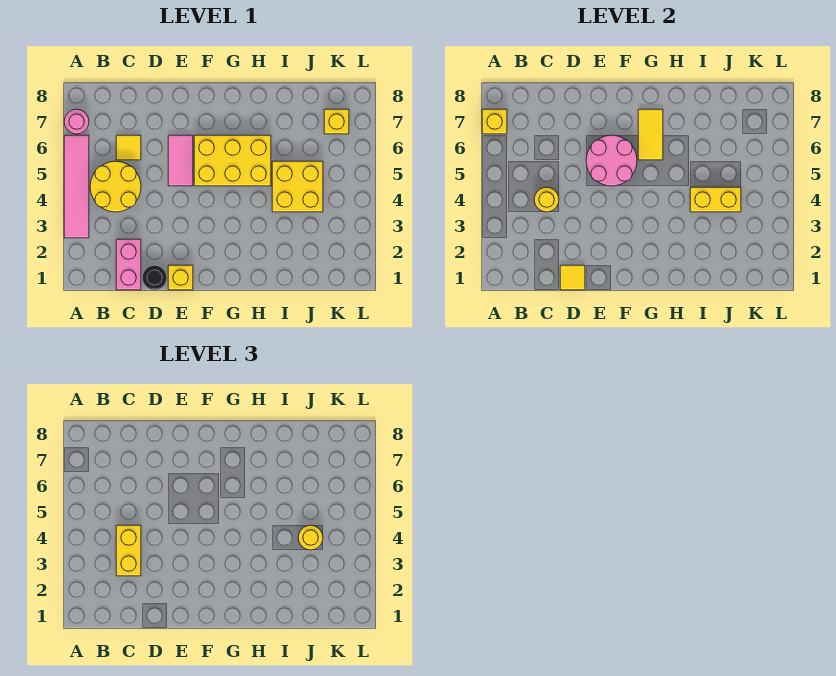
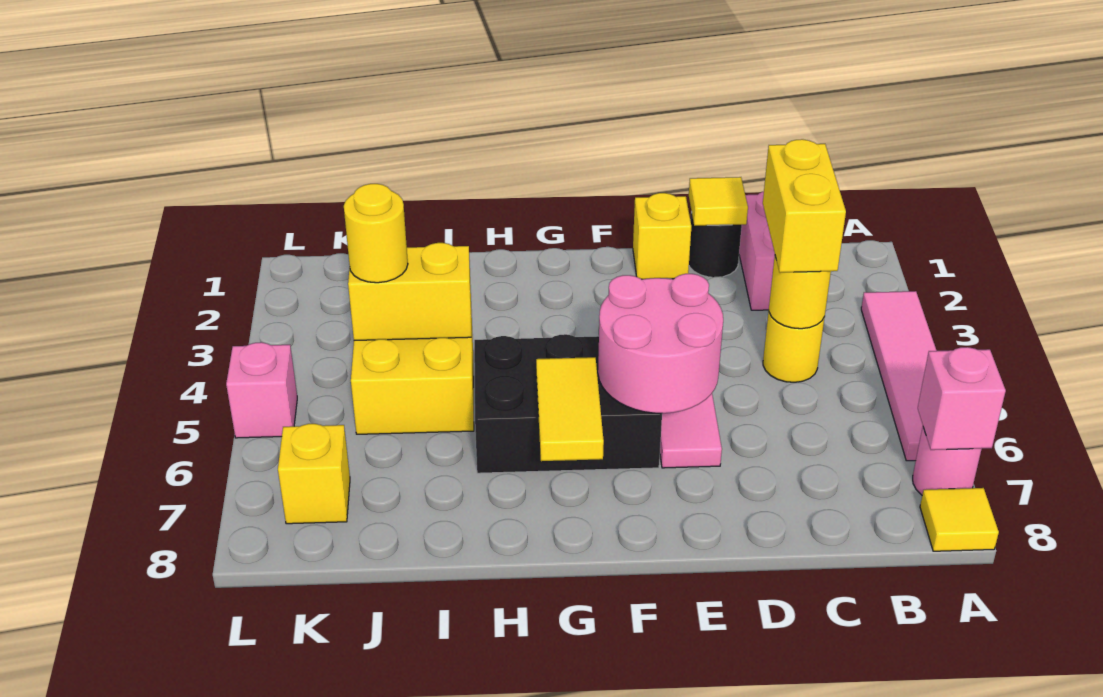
yellow 1x1 brick [482,109,507,134] -> pink 1x1 brick [918,347,1006,450]
yellow 2x2 round brick [90,161,141,212] -> yellow 1x1 round brick [763,311,825,382]
yellow 1x1 tile [116,135,141,160] -> yellow 1x1 tile moved to [920,488,999,551]
yellow 2x3 brick [194,135,271,186] -> black 2x3 brick [474,334,662,473]
none -> pink 1x1 brick [226,342,297,438]

